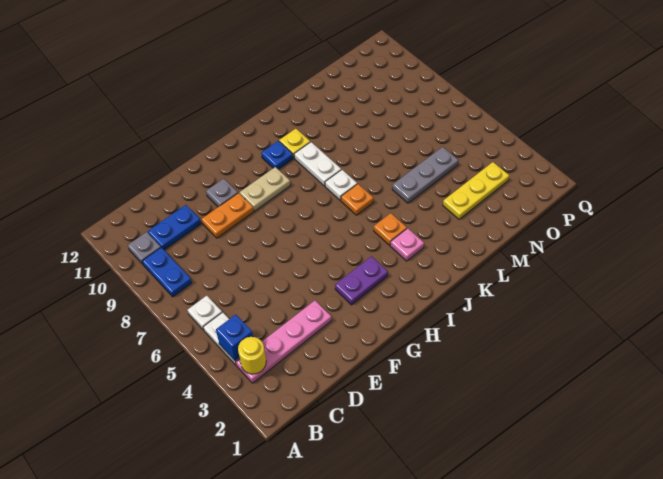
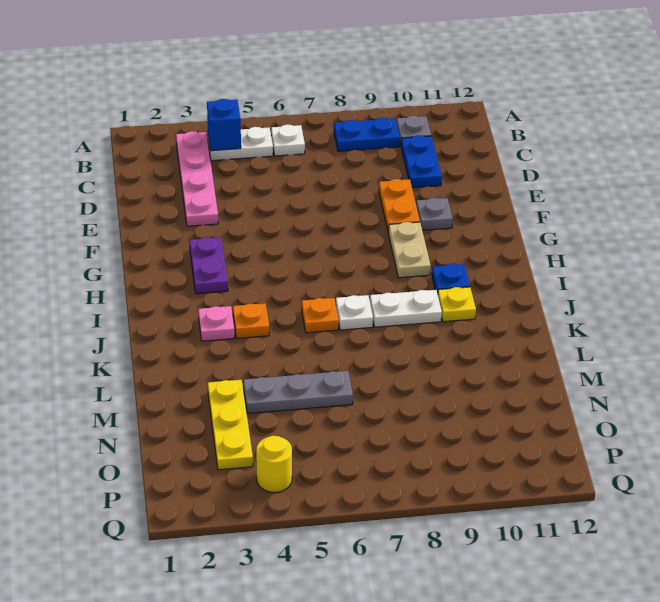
yellow 1x1 round brick [238,337,266,374] -> yellow 1x1 round brick moved to [256,436,292,492]
grey 1x3 plate [392,147,458,203] -> grey 1x3 plate turned to [243,371,353,414]

